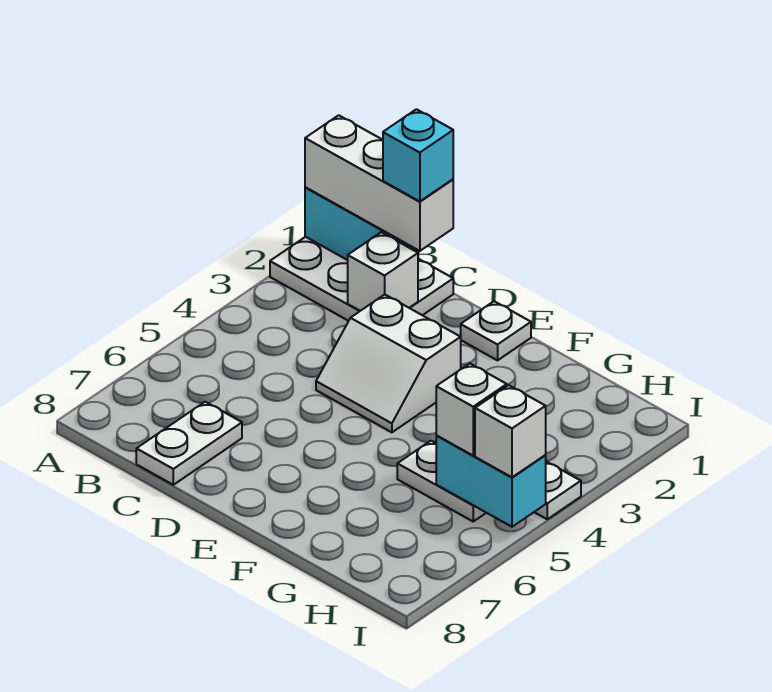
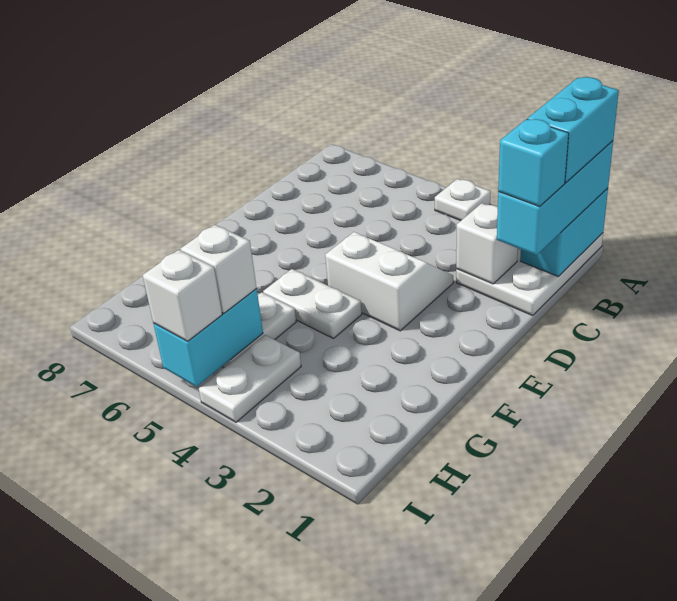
white 1x3 brick [305,115,453,251] -> cyan 1x3 brick [497,141,613,255]
none -> cyan 1x2 brick [528,77,619,183]
white 1x2 plate [136,402,242,485] -> white 1x2 plate moved to [263,269,362,338]
white 2x2 slope [316,295,461,432] -> white 2x2 slope turned to [325,232,453,331]
white 1x1 plate [461,301,531,360] -> white 1x1 plate moved to [435,179,490,221]

